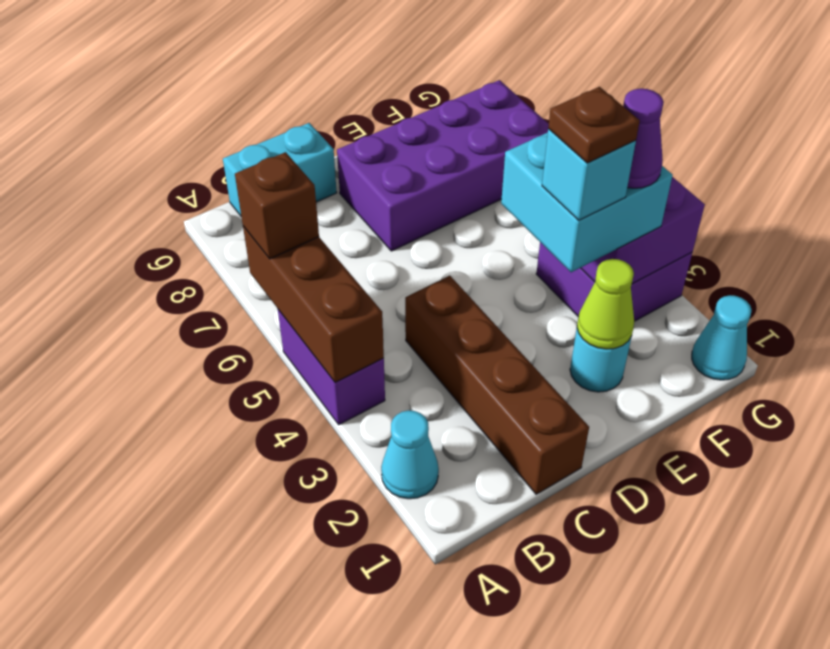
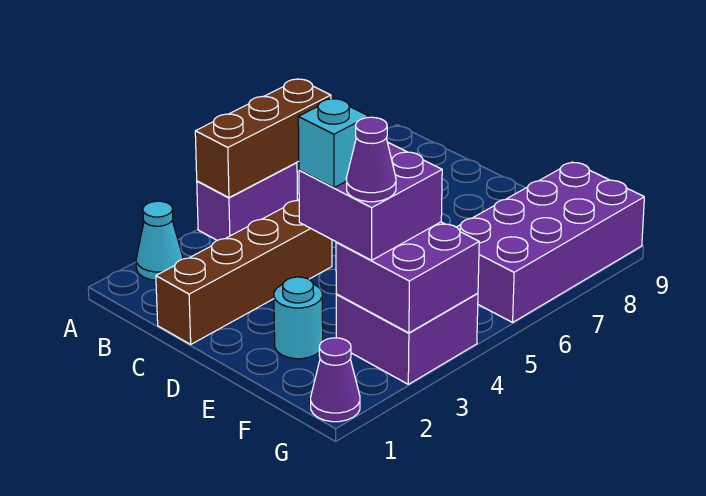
brown 1x1 brick [235,152,319,259] -> none
cyan 1x2 brick [223,123,337,216] -> none
purple 2x4 brick [337,80,549,251] -> purple 2x4 brick turned to [457,162,644,322]
lime 1x1 cone [577,259,634,349] -> none
cyan 2x2 brick [501,133,673,272] -> purple 2x2 brick [299,142,442,260]
brown 1x1 plate [548,87,640,163] -> none
cyan 1x1 cone [692,295,752,380] -> purple 1x1 cone [311,338,360,422]

